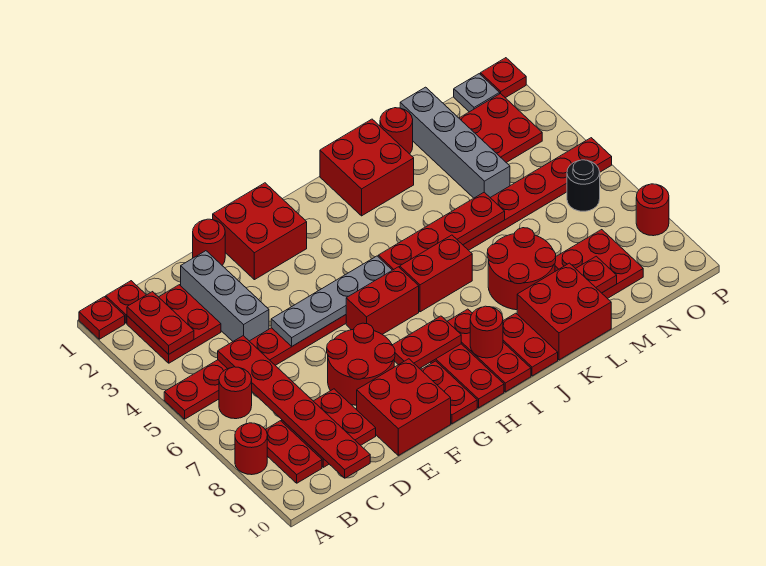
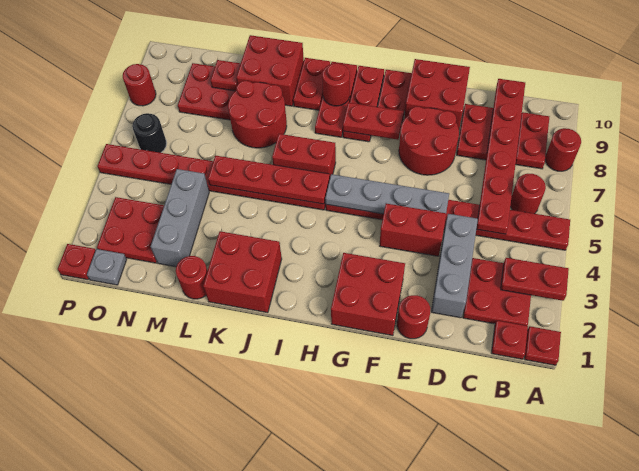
red 1x2 plate [127,292,194,354] -> red 1x2 plate turned to [501,258,569,301]
red 1x2 brick [346,267,419,334] -> red 1x2 brick moved to [380,204,446,256]
grey 1x4 brick [400,87,510,198] -> grey 1x3 brick [151,169,209,267]

